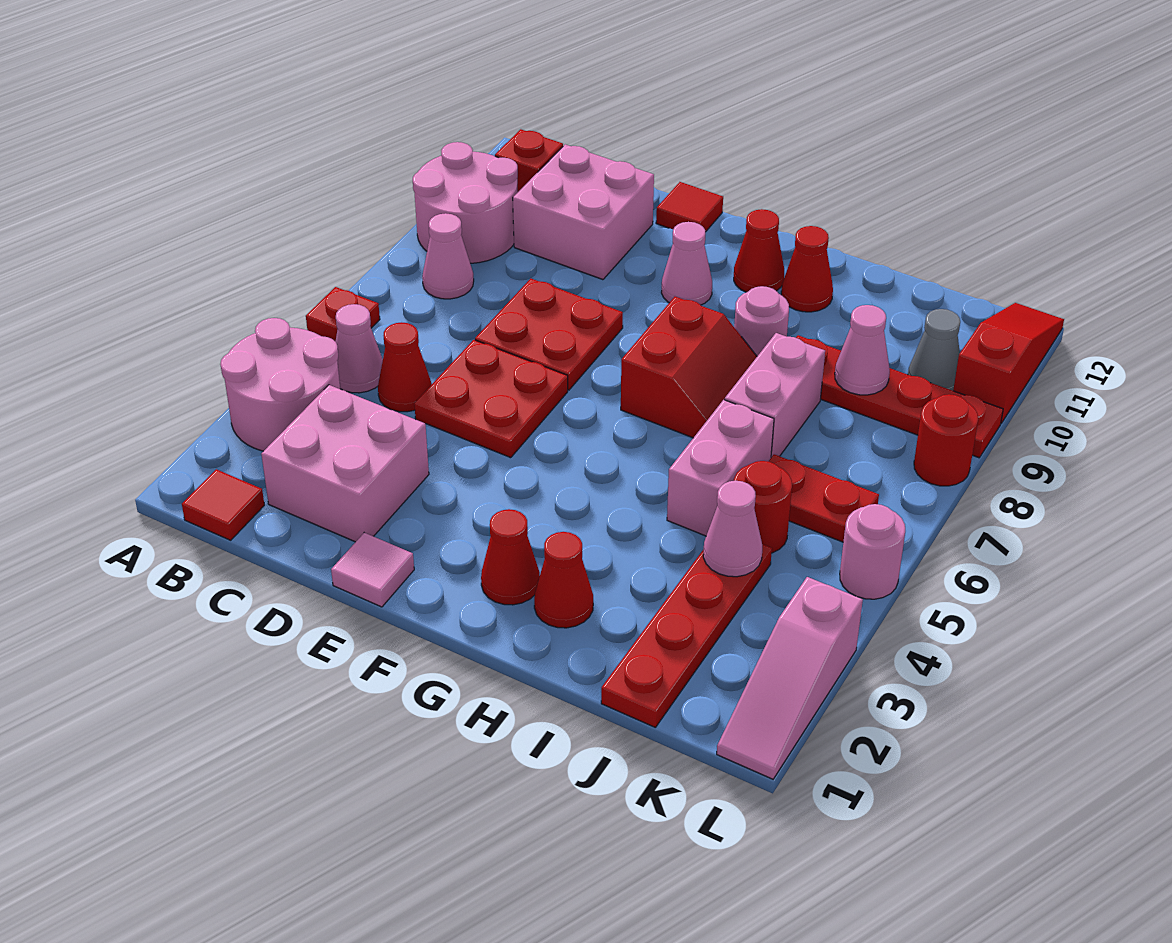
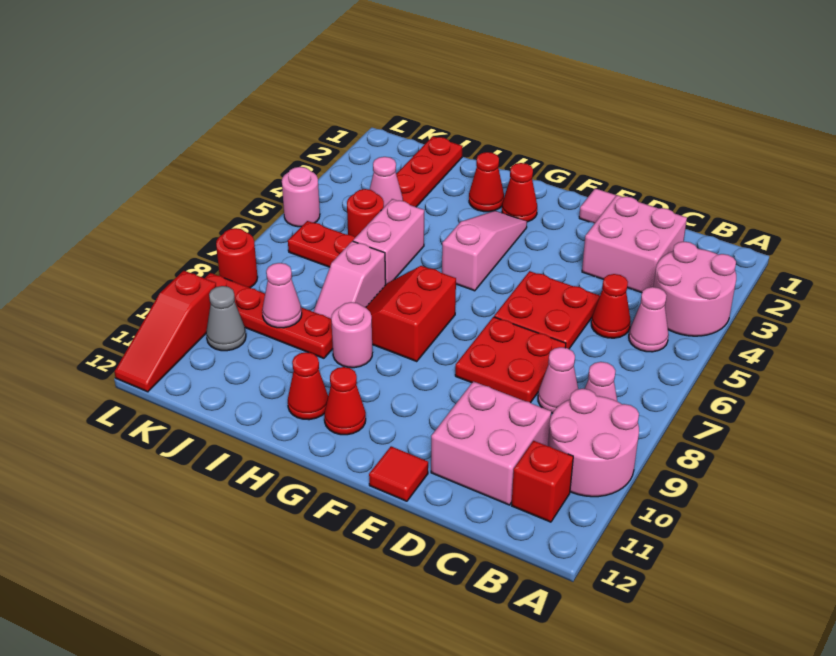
red 1x1 plate [306,287,380,342] -> none
red 1x1 tile [182,469,264,540] -> none
pink 1x1 cone [661,222,712,305] -> pink 1x1 cone moved to [538,347,578,413]
pink 1x2 brick [725,333,825,457] -> pink 1x2 slope [314,241,386,318]
pink 1x3 slope [717,577,863,779] -> pink 1x3 slope moved to [442,211,527,291]

